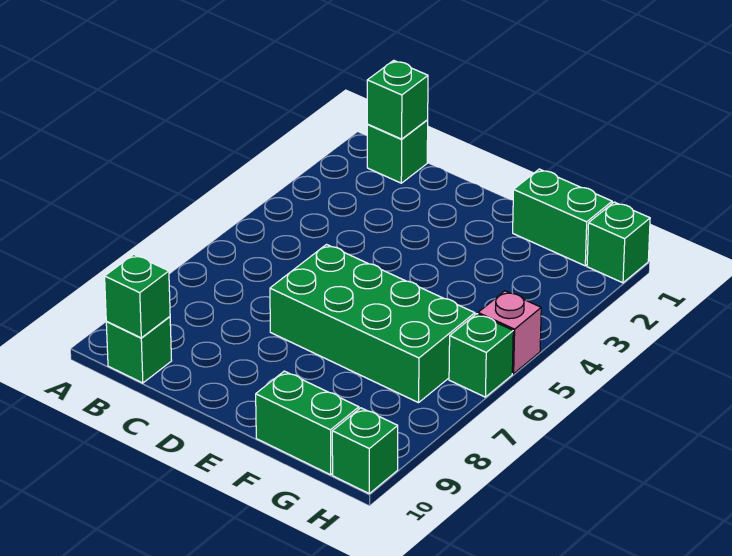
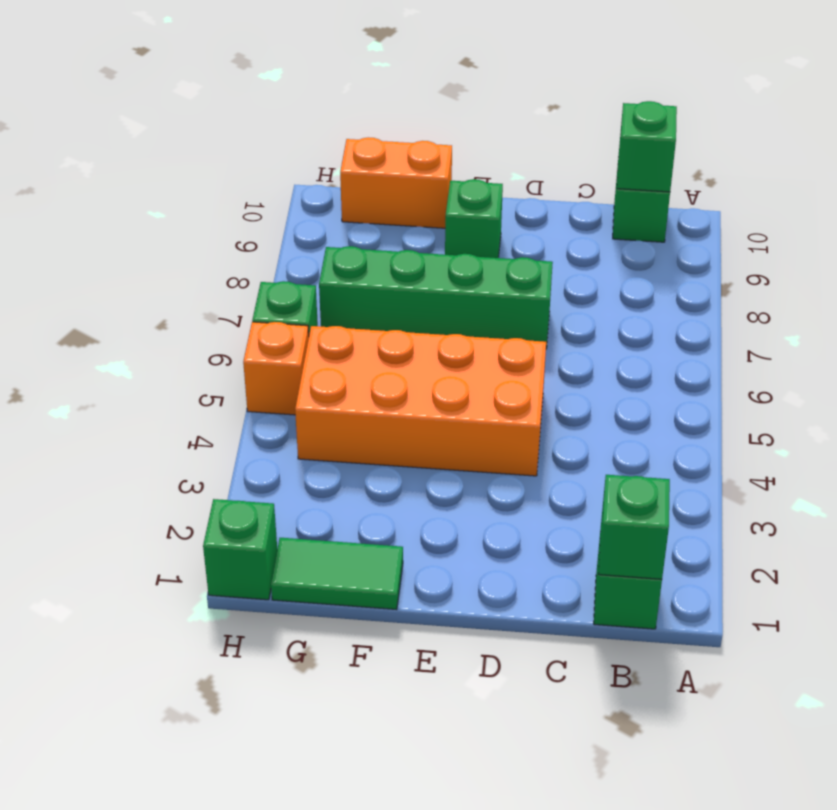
none -> orange 2x4 brick [295,326,546,476]
green 2x4 brick [270,245,475,403] -> green 1x4 brick [319,246,553,349]
green 1x2 brick [513,169,612,266] -> green 1x2 tile [271,538,403,610]
green 1x2 brick [256,371,359,475] -> orange 1x2 brick [340,137,452,228]
pink 1x1 brick [478,291,541,374] -> orange 1x1 brick [243,322,309,415]
green 1x1 brick [332,408,398,493] -> green 1x1 brick moved to [445,179,503,258]

